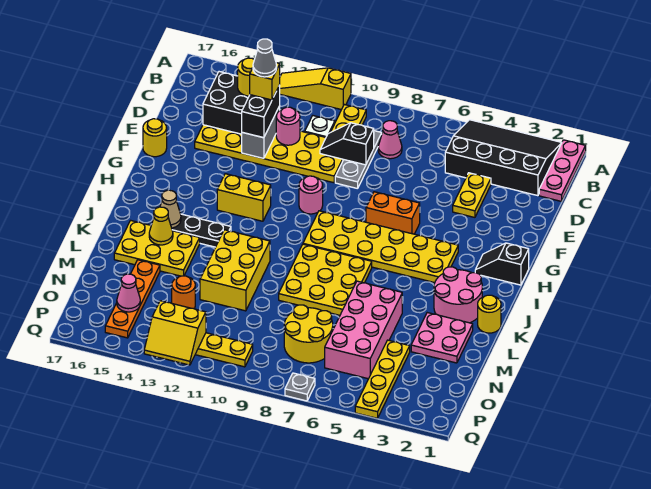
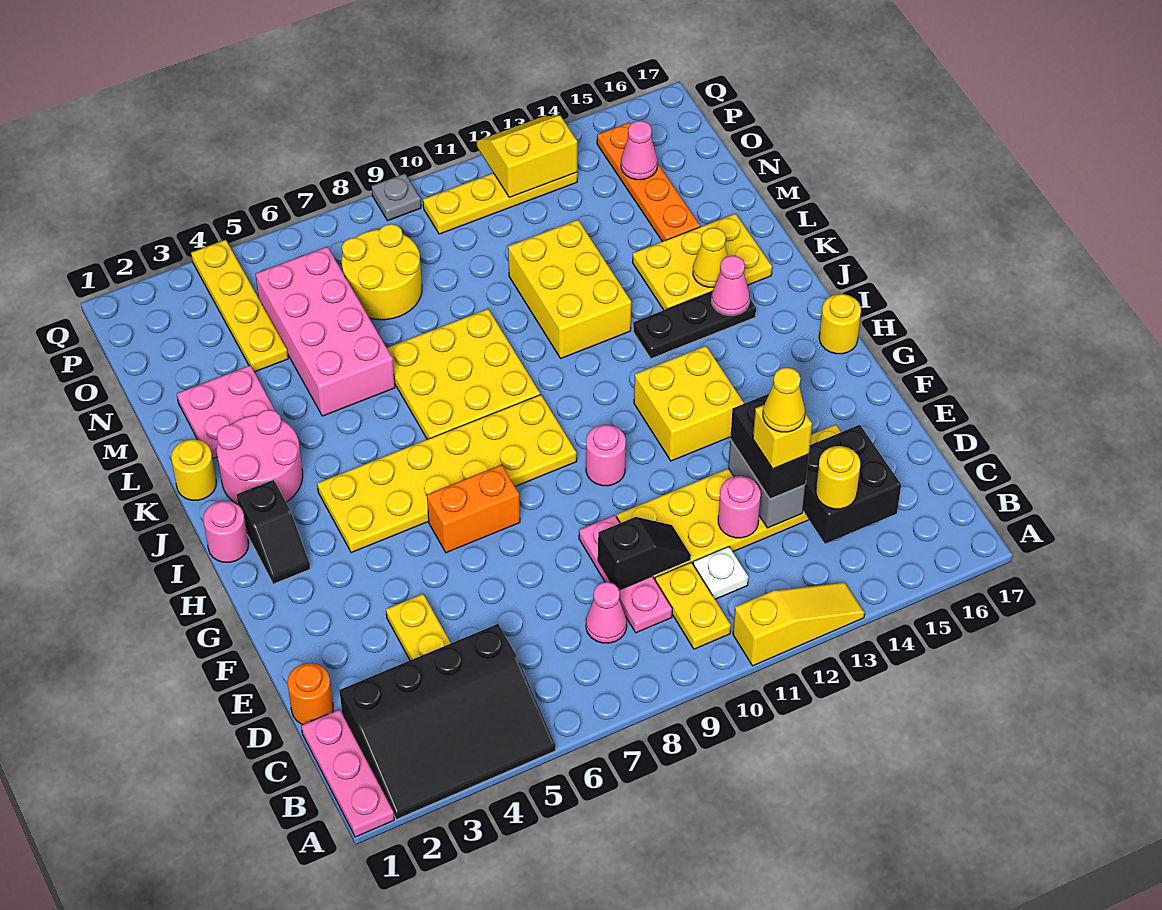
grey 1x3 plate [335,131,382,189] -> pink 1x3 plate [579,515,672,633]
grey 1x1 cone [253,39,277,77] -> yellow 1x1 cone [763,368,805,432]
yellow 1x1 round brick [143,119,167,157] -> yellow 1x1 round brick moved to [819,294,861,354]
black 1x2 slope [475,243,529,285] -> black 1x2 slope turned to [237,480,310,584]
yellow 1x2 brick [217,174,271,221] -> yellow 2x2 brick [634,346,744,461]
none -> pink 1x1 round brick [203,501,248,562]
tan 1x1 cone [160,190,181,228] -> pink 1x1 cone [712,256,750,315]
orange 1x1 round brick [172,276,195,309] -> orange 1x1 round brick moved to [287,663,333,725]
grey 1x1 plate [285,373,315,401] -> grey 1x1 plate moved to [372,174,421,221]

